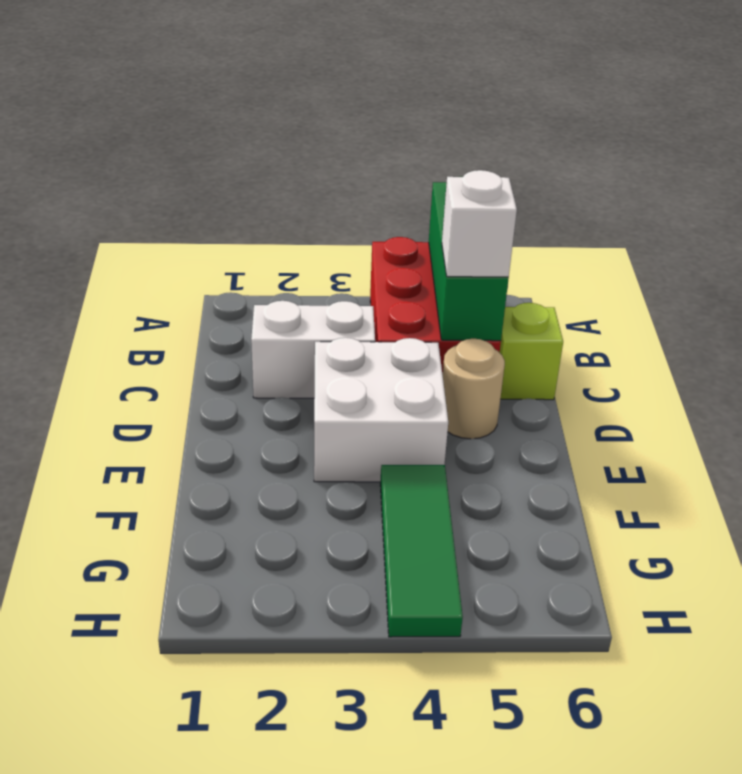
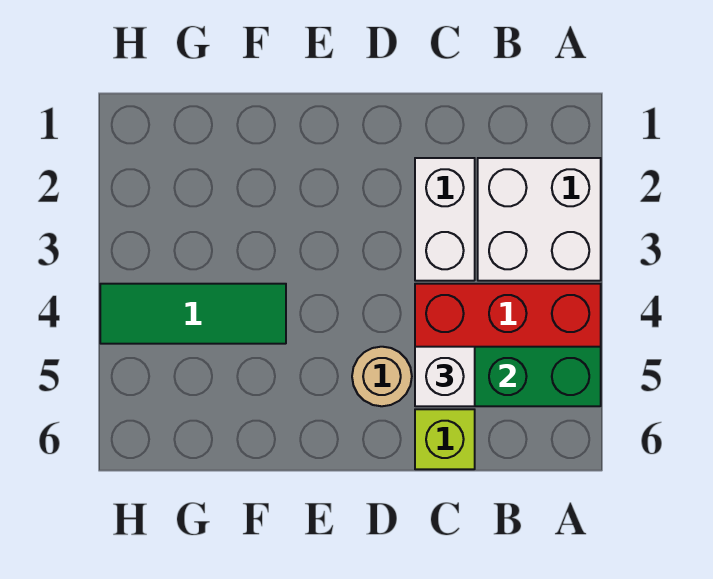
white 2x2 brick [314,338,448,482] -> white 2x2 brick moved to [478,158,601,281]

